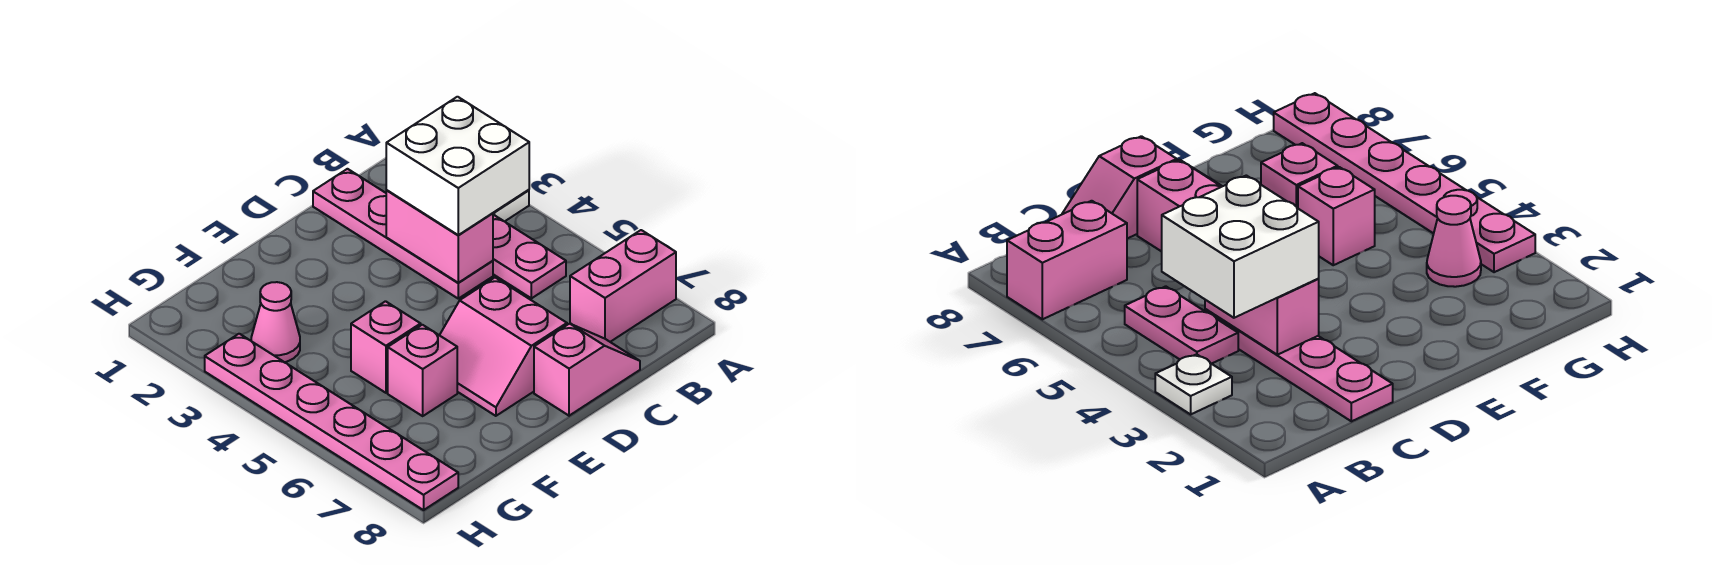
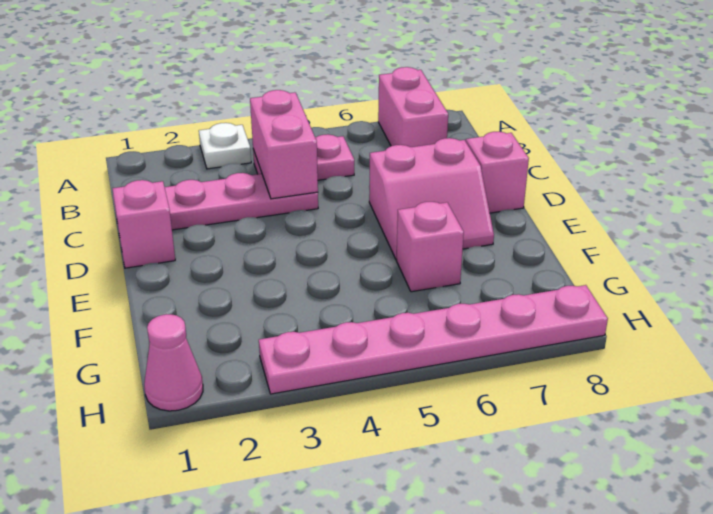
white 2x2 brick [386,97,529,235] -> none
pink 1x2 brick [386,190,493,283] -> pink 1x2 brick turned to [250,90,318,199]
pink 1x1 brick [351,301,421,393] -> pink 1x1 brick moved to [112,180,175,268]
pink 1x1 cone [251,282,300,362] -> pink 1x1 cone moved to [144,314,203,411]

